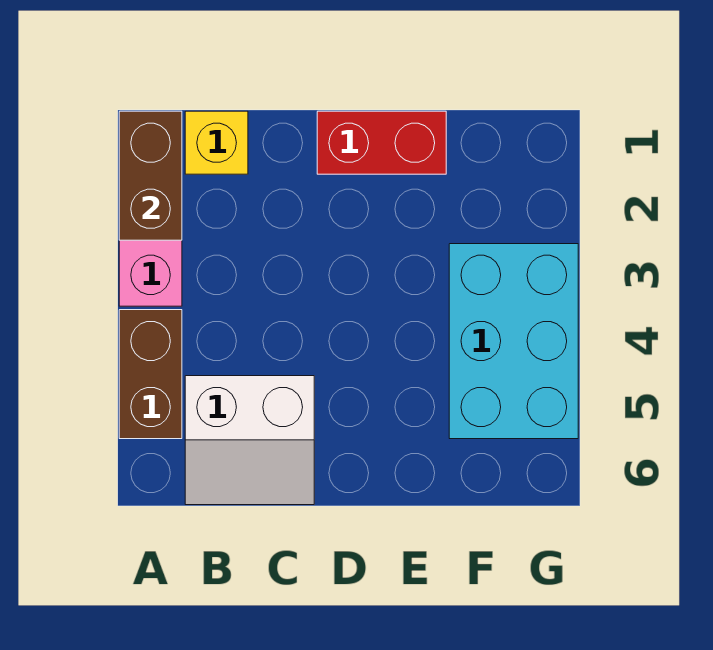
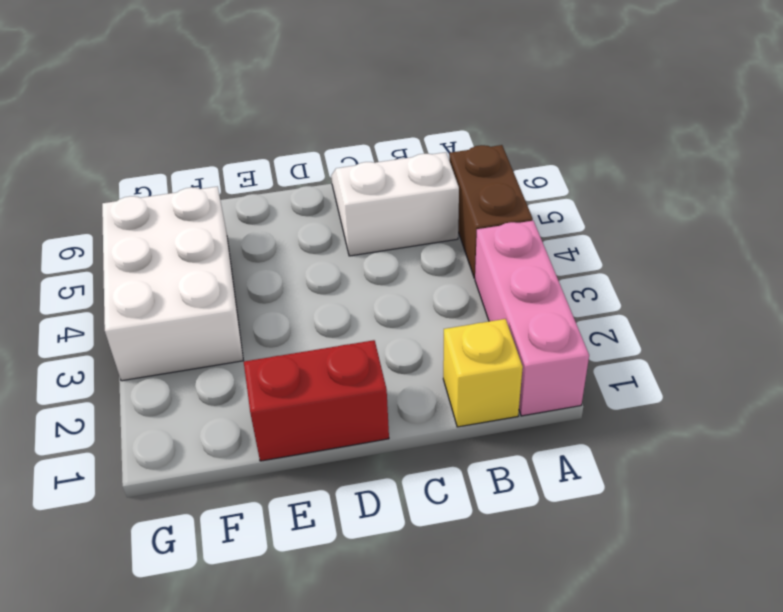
brown 1x2 brick [119,111,182,240] -> none
cyan 2x3 brick [449,244,578,439] -> white 2x3 brick [102,187,243,381]

